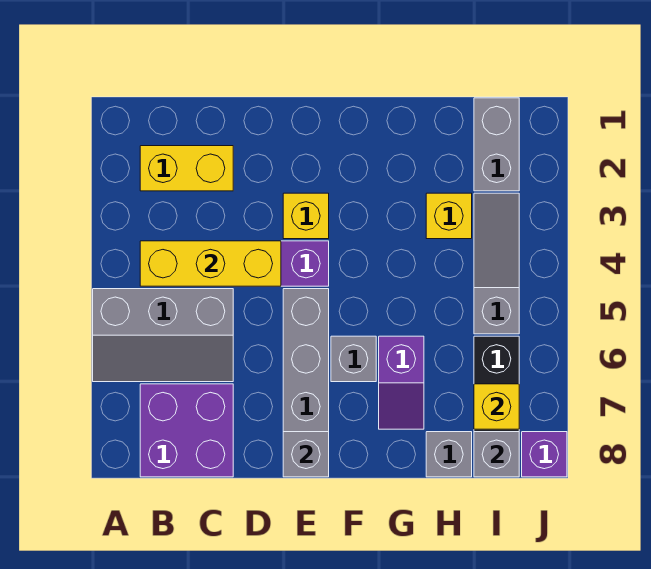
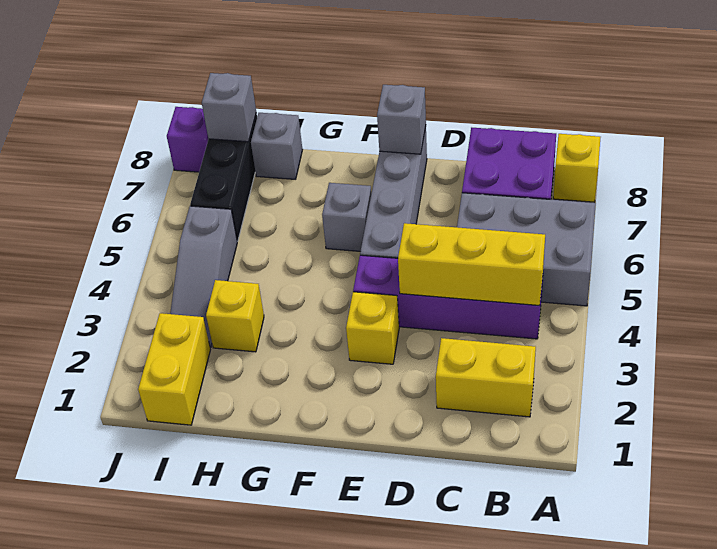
grey 2x3 slope [93,289,233,382] -> grey 2x3 brick [457,193,596,306]
purple 1x2 slope [379,336,424,429] -> none
grey 1x2 brick [474,98,519,191] -> yellow 1x2 brick [138,313,211,425]
yellow 1x1 brick [474,384,519,429] -> yellow 1x1 brick moved to [553,134,601,202]

